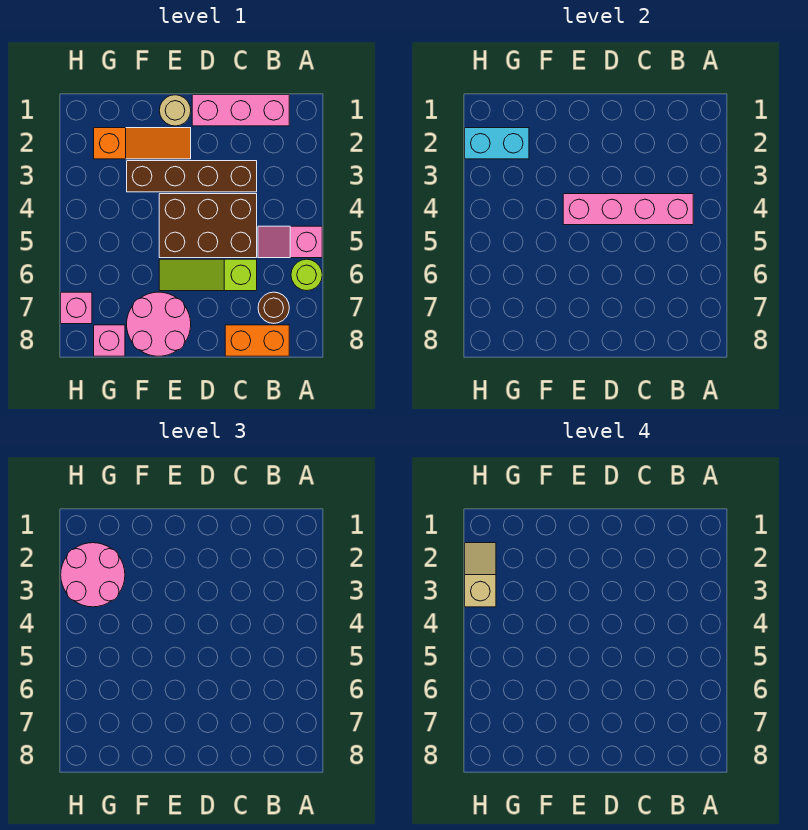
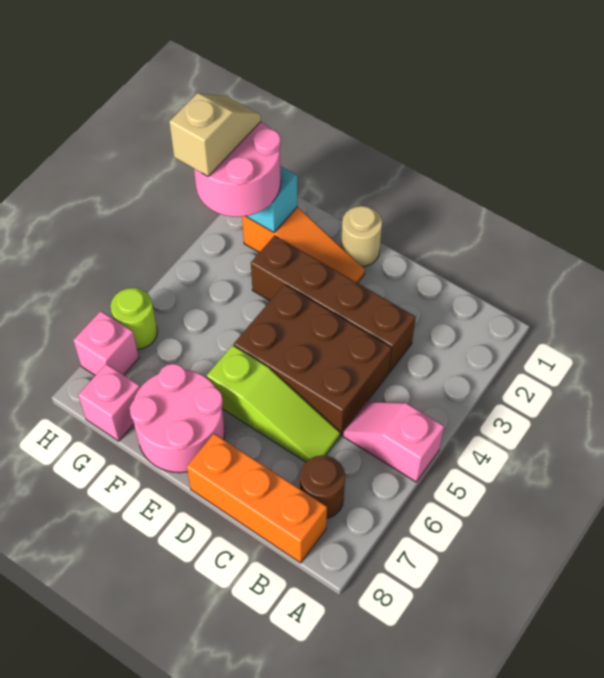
lime 1x1 round brick [291,259,322,291] -> lime 1x1 round brick moved to [111,288,157,349]
pink 1x3 brick [192,95,289,126] -> none
pink 1x4 brick [563,194,693,225] -> none
orange 1x2 brick [225,325,289,356] -> orange 1x3 brick [187,434,327,563]
lime 1x3 slope [159,259,257,291] -> lime 1x3 slope turned to [207,345,340,462]

